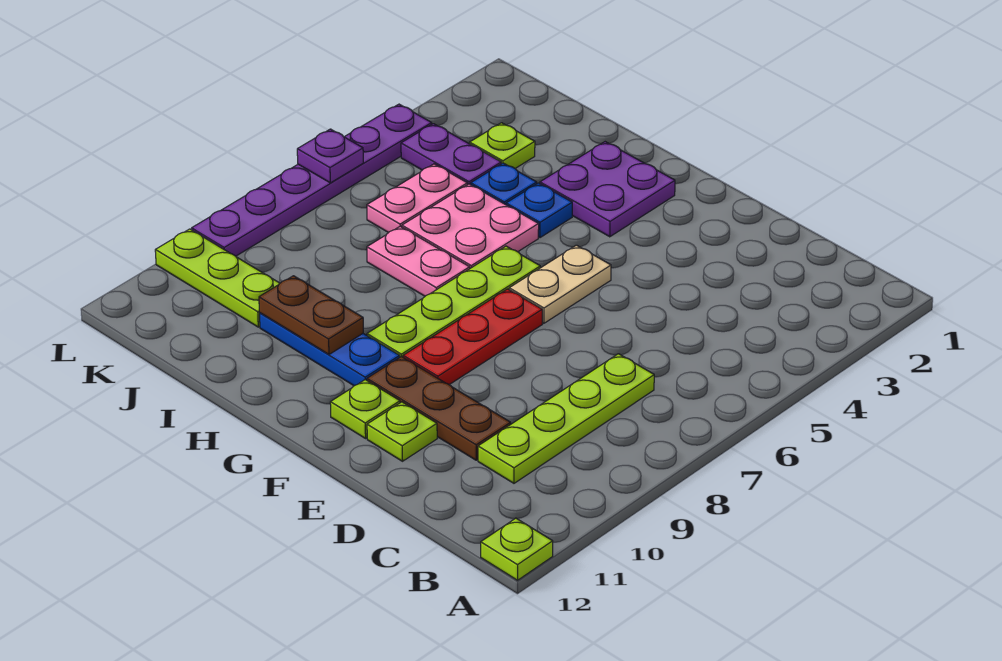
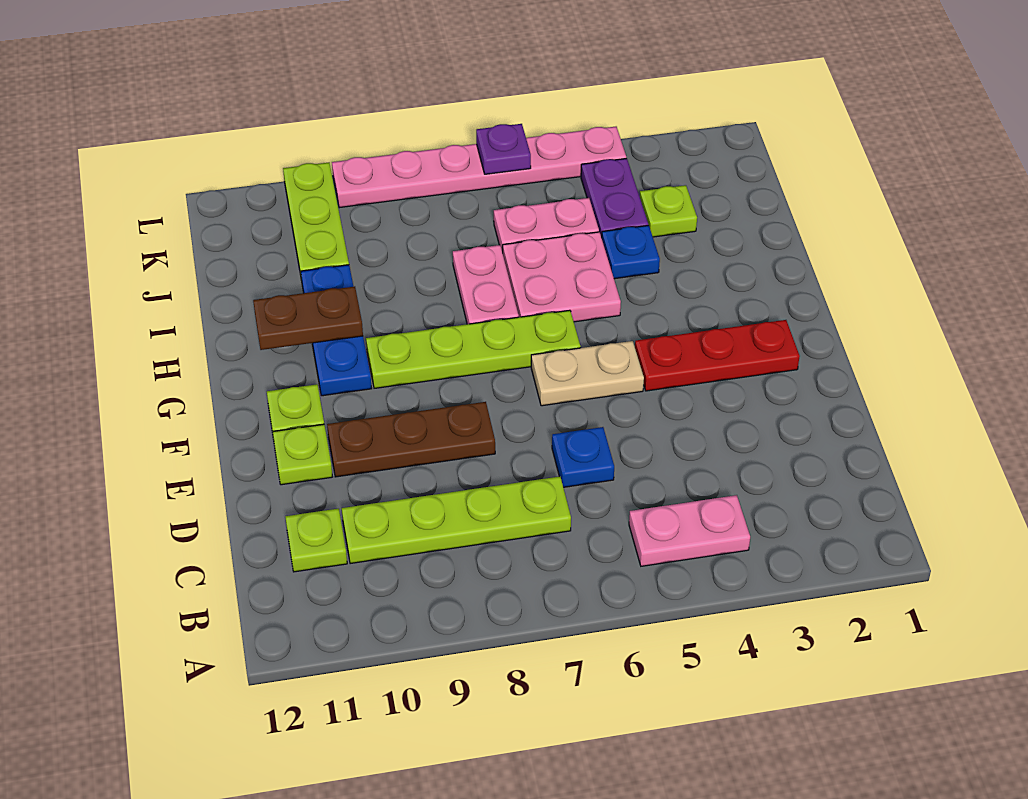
lime 1x1 plate [481,518,553,580] -> lime 1x1 plate moved to [285,509,347,572]
none -> pink 1x2 plate [629,495,750,566]
brown 1x3 plate [367,356,511,460] -> brown 1x3 plate turned to [327,402,495,477]
red 1x3 plate [403,289,542,385] -> red 1x3 plate moved to [635,320,800,391]
purple 2x2 plate [540,142,675,237] -> none
blue 1x1 plate [506,183,572,238] -> blue 1x1 plate moved to [552,427,614,487]
brown 1x2 plate [259,276,363,354] -> brown 1x2 plate turned to [253,287,363,350]
purple 1x6 plate [192,104,432,256] -> pink 1x6 plate [332,127,626,208]

